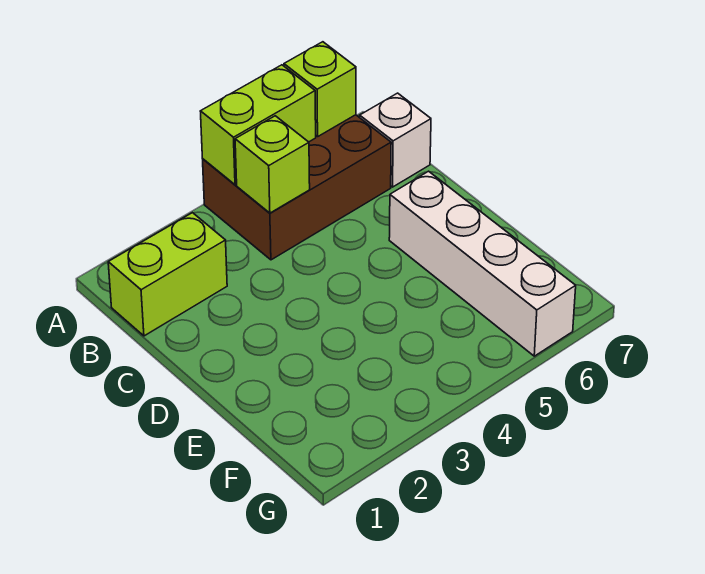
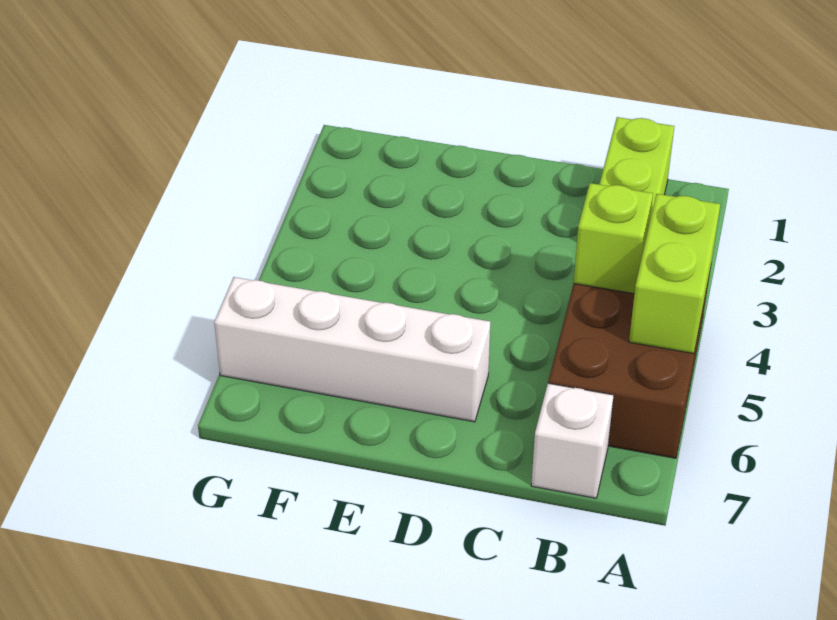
lime 1x1 brick [284,42,356,137] -> none

